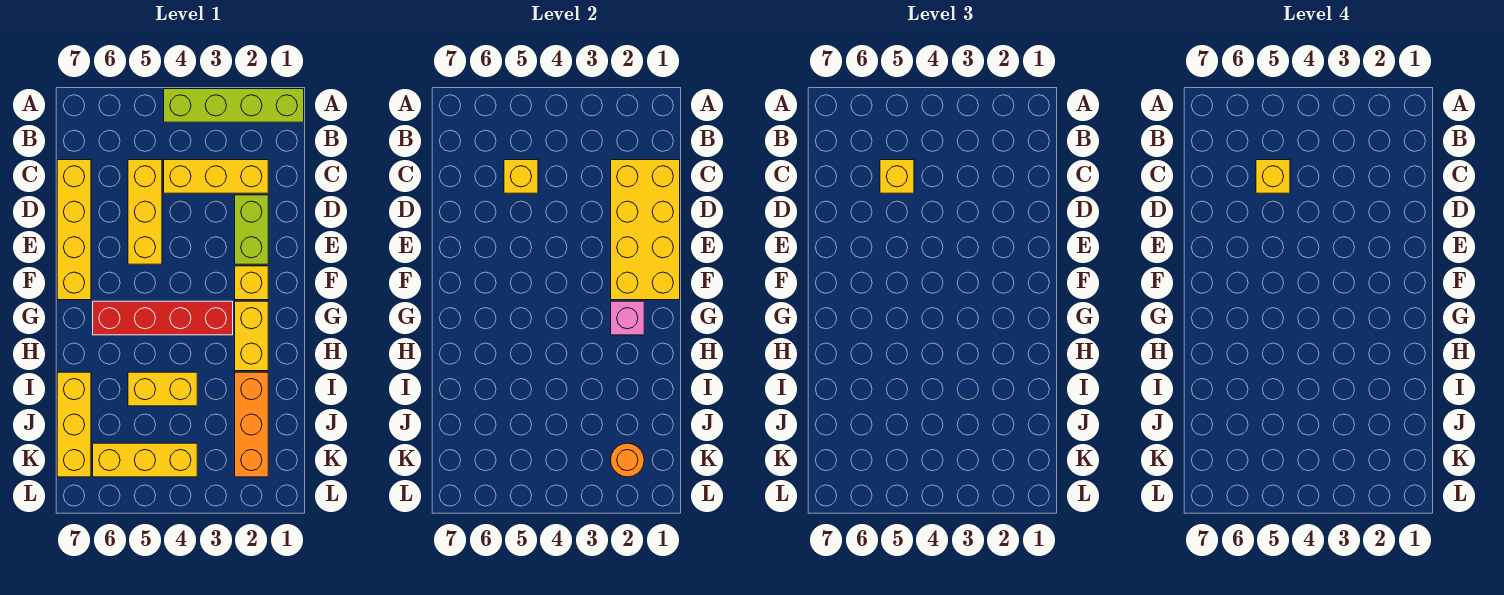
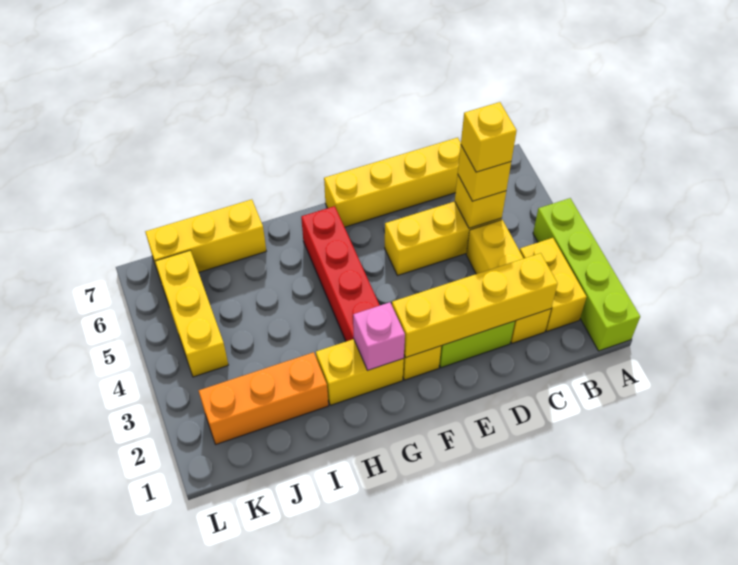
yellow 2x4 brick [611,160,680,300] -> yellow 1x4 brick [392,253,558,358]
yellow 1x2 brick [128,372,197,406] -> yellow 1x2 brick moved to [520,238,587,331]
orange 1x1 round brick [611,443,644,477] -> none

